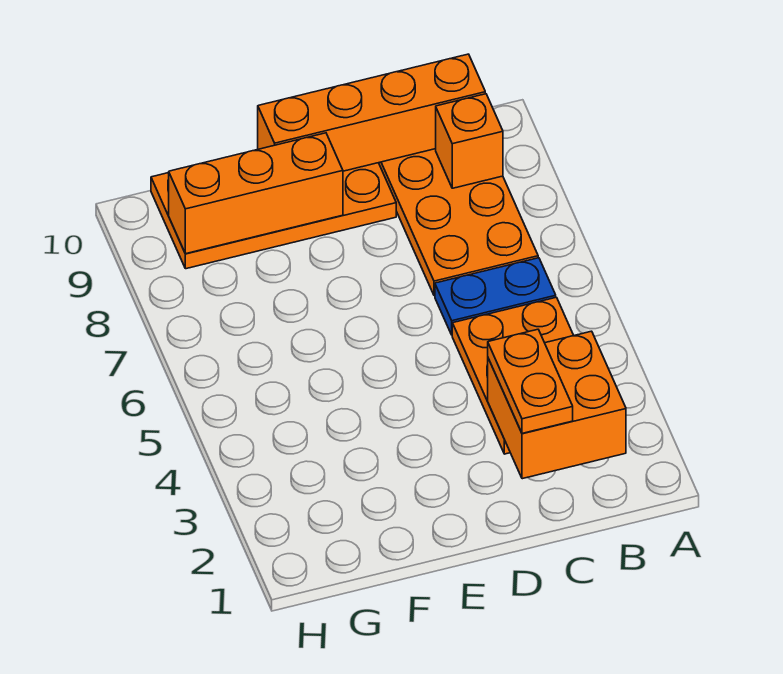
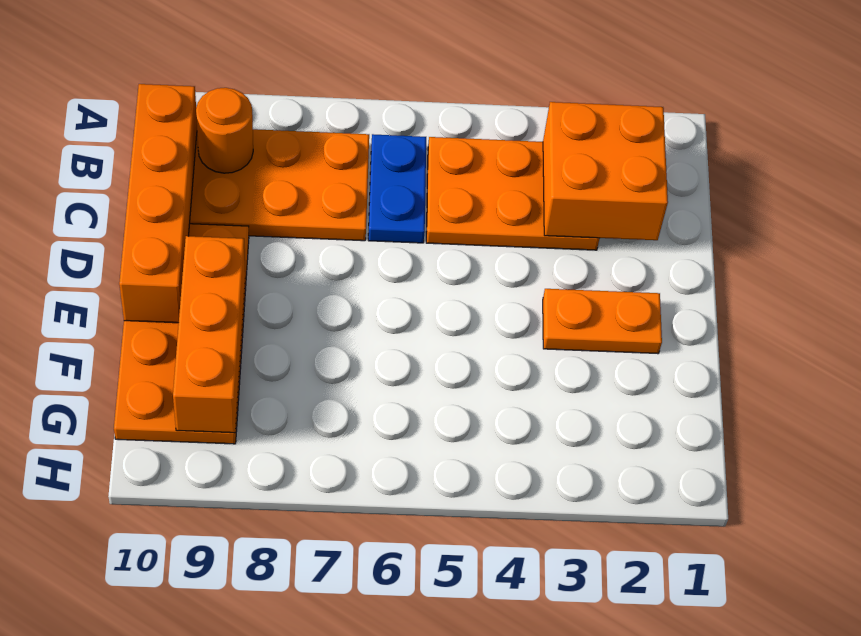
orange 1x1 brick [436,94,503,188] -> orange 1x1 round brick [196,88,253,173]
orange 1x2 plate [488,329,573,433] -> orange 1x2 plate moved to [543,289,662,354]

